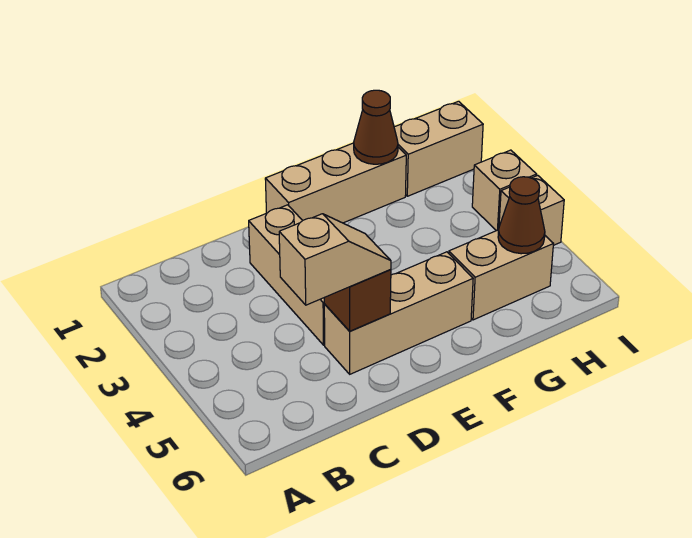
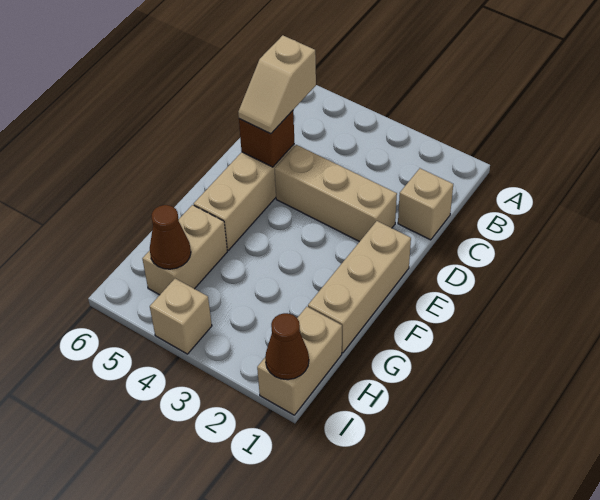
brown 1x1 cone [354,90,398,164] -> brown 1x1 cone moved to [265,313,309,380]
tan 1x1 brick [472,150,537,231] -> tan 1x1 brick moved to [398,168,453,240]

